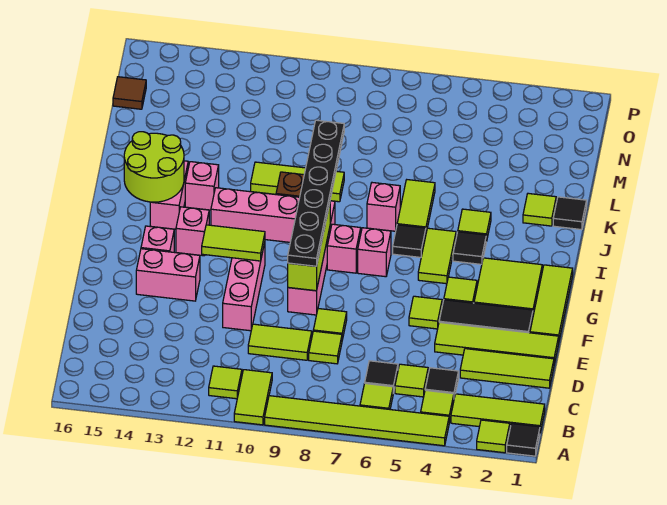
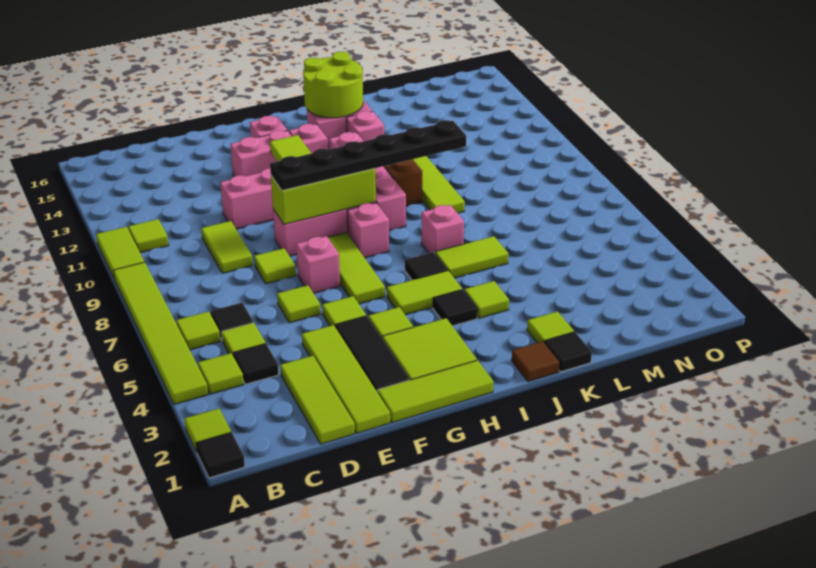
lime 1x2 tile [234,370,272,425] -> lime 1x2 tile turned to [96,227,144,279]
lime 1x3 tile [451,394,545,432] -> lime 1x3 tile moved to [328,233,385,304]
lime 1x1 tile [309,331,342,364] -> lime 1x1 tile moved to [277,285,321,323]
pink 1x2 brick [136,249,200,301] -> pink 1x2 brick turned to [230,130,291,177]
pink 1x1 brick [358,228,391,277] -> pink 1x1 brick moved to [296,236,340,293]
brown 1x1 tile [113,77,146,109] -> brown 1x1 tile moved to [512,341,560,382]

